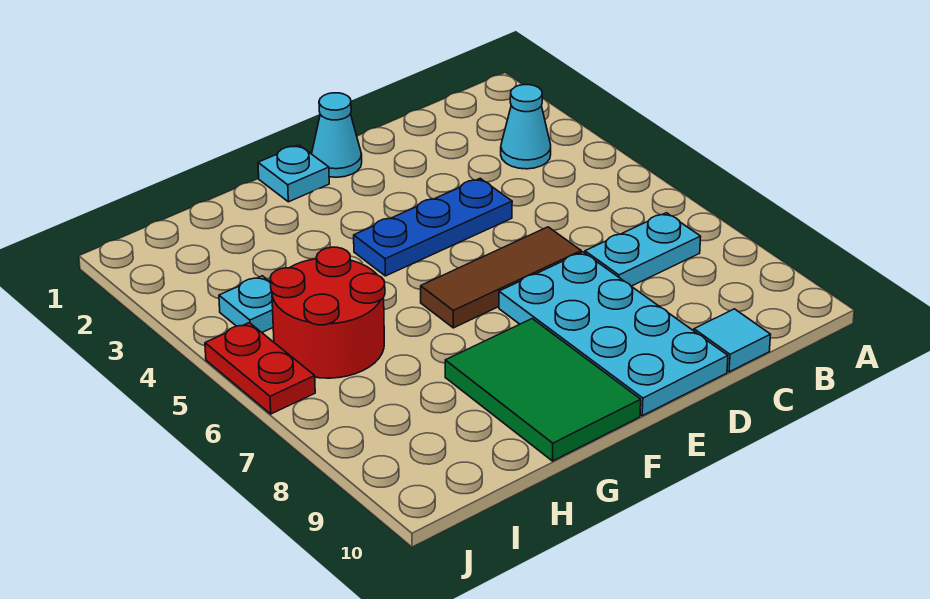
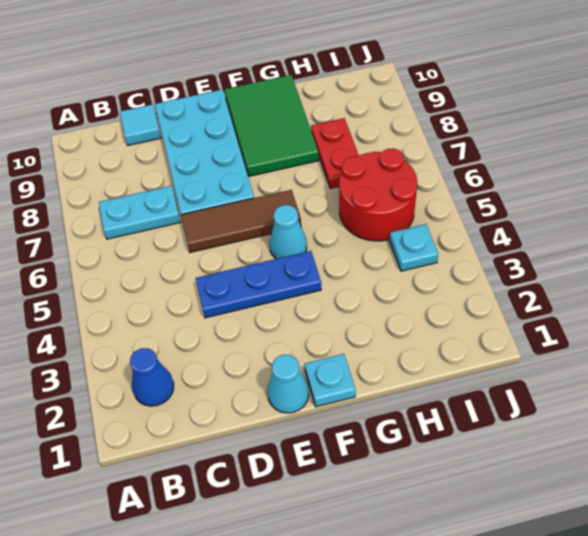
none -> blue 1x1 cone [130,348,174,406]
cyan 1x1 cone [501,85,551,169] -> cyan 1x1 cone moved to [269,205,307,259]
red 1x2 plate [205,323,315,414] -> red 1x2 plate moved to [311,118,359,189]

